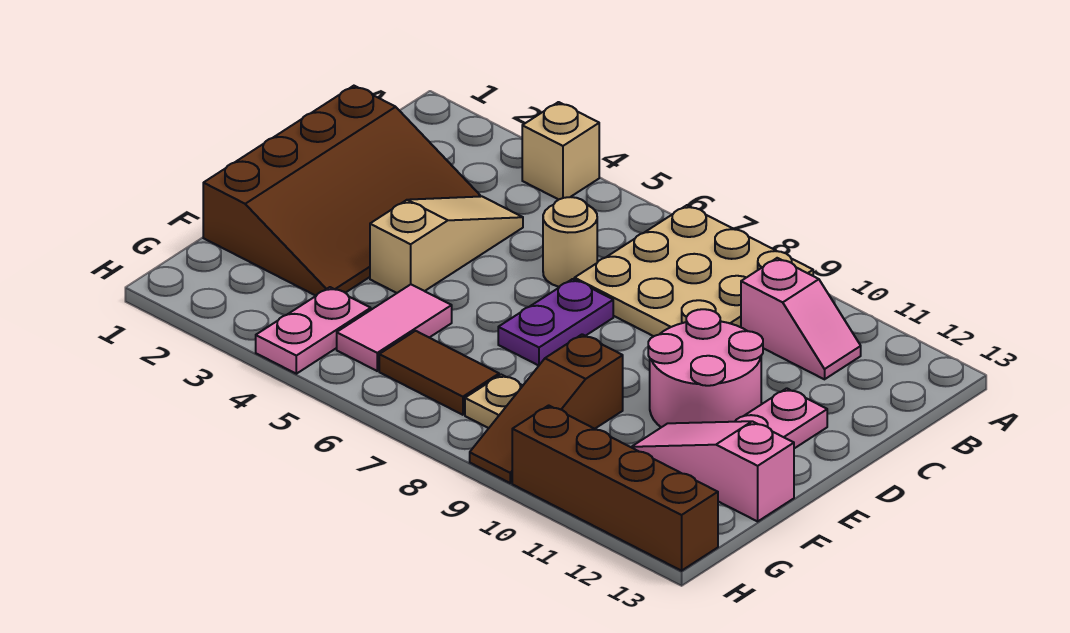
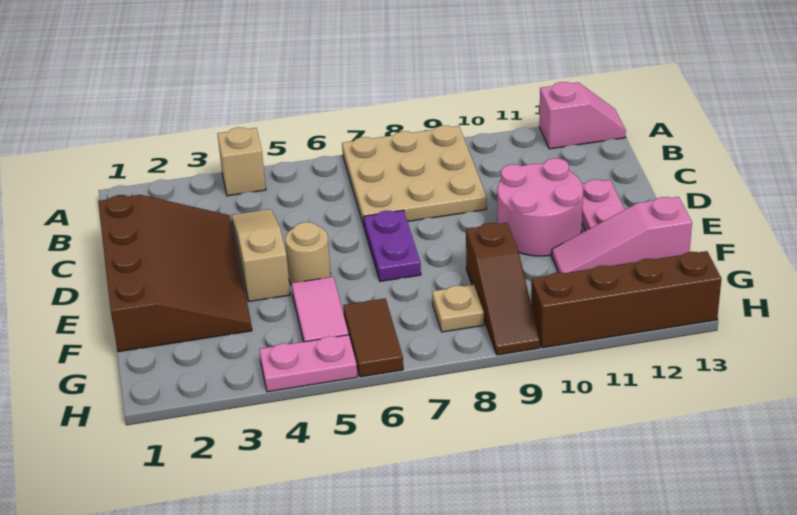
pink 1x2 slope [741,258,861,379] -> pink 1x2 slope moved to [539,82,626,149]
tan 1x1 round brick [543,197,597,287] -> tan 1x1 round brick moved to [285,222,331,286]
pink 1x2 plate [256,287,371,374] -> pink 1x2 plate turned to [259,335,357,392]
brown 1x2 tile [379,331,499,415] -> brown 1x2 tile turned to [343,298,403,377]

